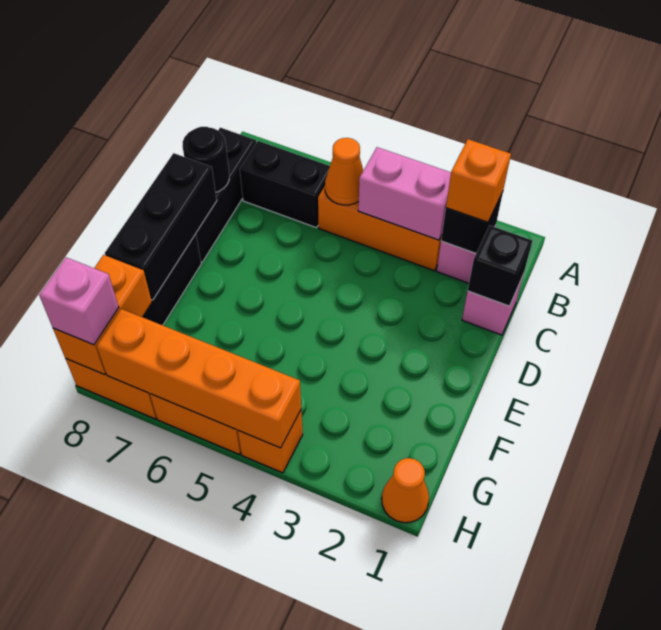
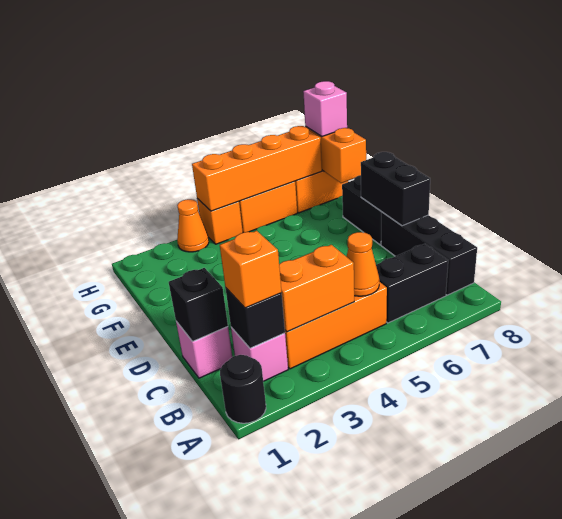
pink 1x2 brick [358,147,451,240] -> orange 1x2 brick [279,245,354,332]
black 1x1 round brick [183,127,229,192] -> black 1x1 round brick moved to [220,355,266,423]
black 1x3 brick [105,153,217,300] -> black 1x2 brick [361,152,430,226]
orange 1x1 cone [382,458,429,523] -> orange 1x1 cone moved to [177,199,209,252]

